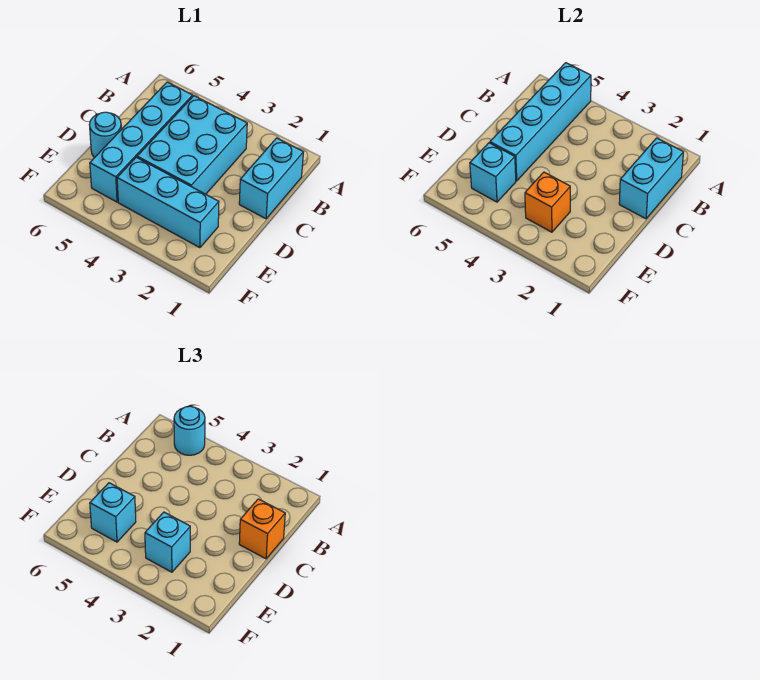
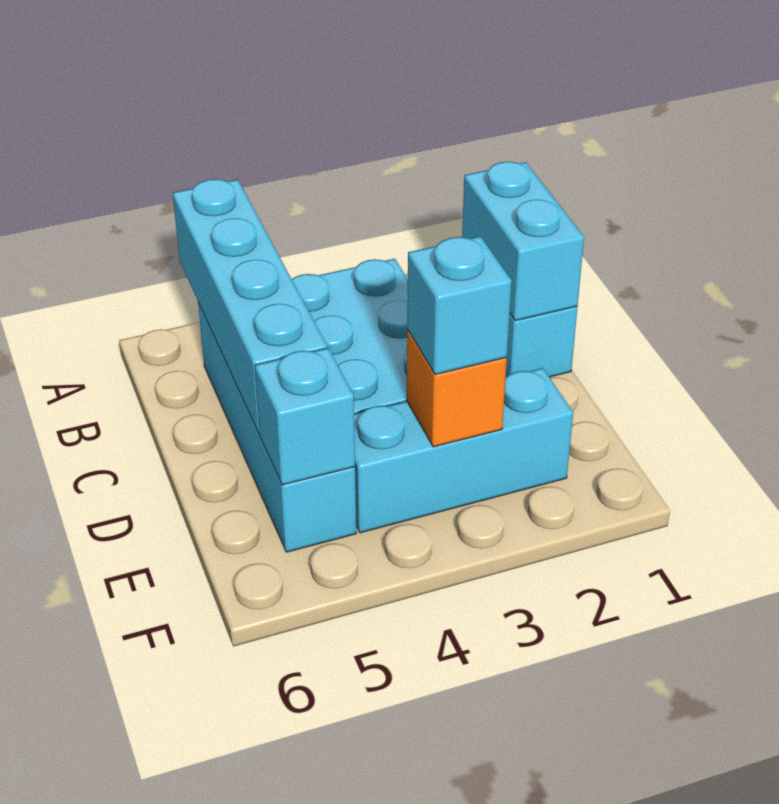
cyan 1x1 round brick [174,406,205,455] -> none
orange 1x1 brick [239,499,285,559] -> none
cyan 1x1 round brick [89,112,121,158] -> none
cyan 1x1 brick [90,483,136,542] -> none

